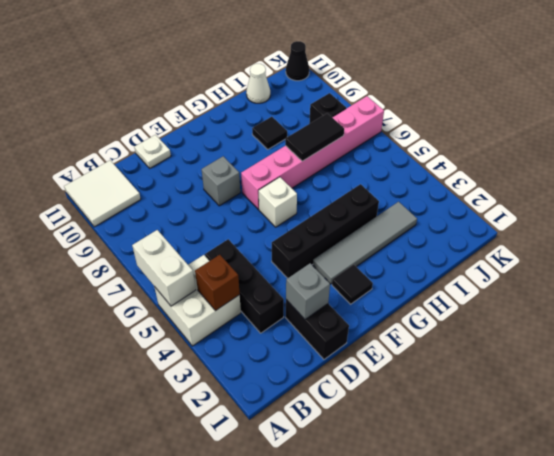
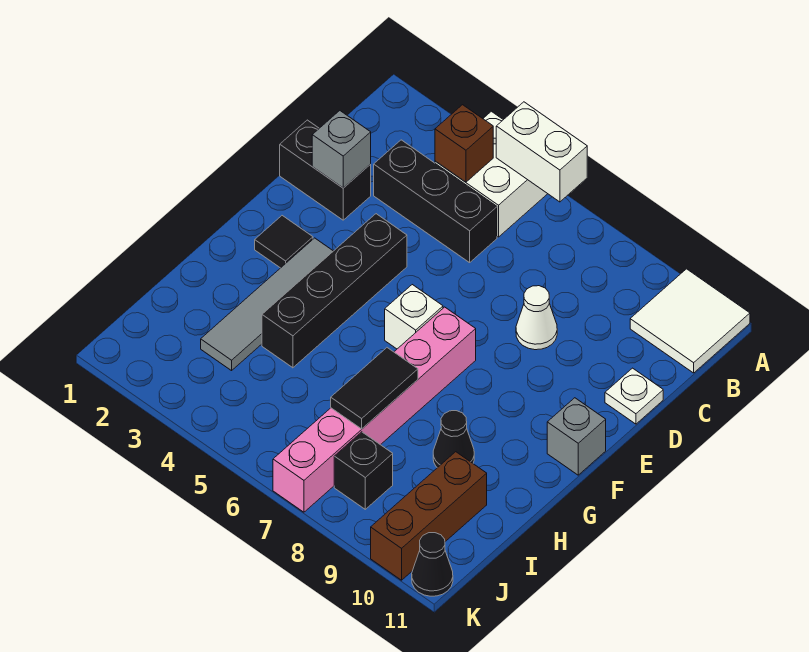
grey 1x1 brick [202,156,240,206] -> grey 1x1 brick moved to [547,398,606,475]
black 1x1 tile [252,117,287,149] -> black 1x1 cone [433,411,474,468]
none -> brown 1x3 brick [371,452,487,580]
white 1x1 cone [246,64,270,103] -> white 1x1 cone moved to [516,286,557,350]

